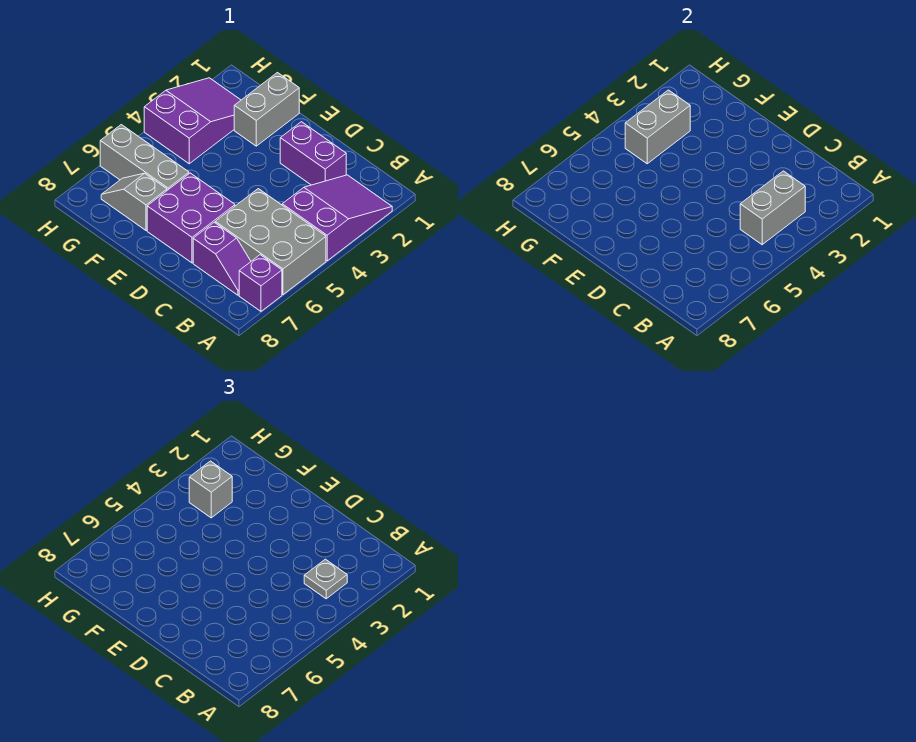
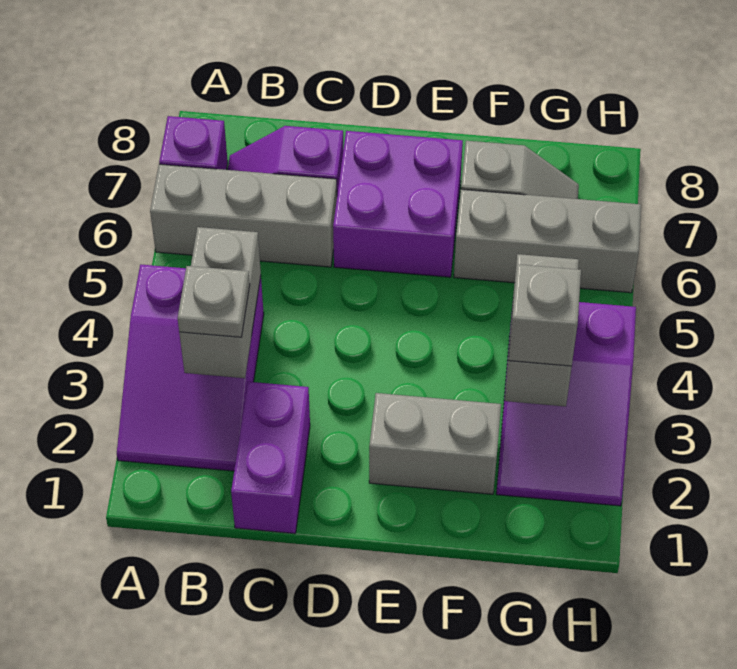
grey 2x3 brick [215,189,326,295] -> grey 1x3 brick [150,164,337,267]
purple 1x2 brick [280,122,346,185] -> purple 1x2 brick turned to [231,382,310,534]
grey 1x2 brick [234,73,299,146] -> grey 1x2 brick turned to [369,393,501,494]

